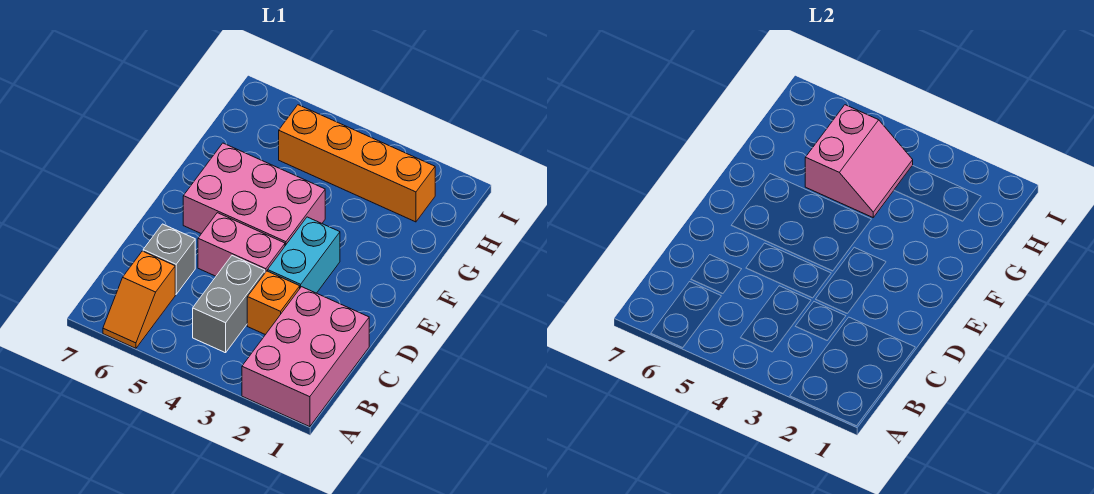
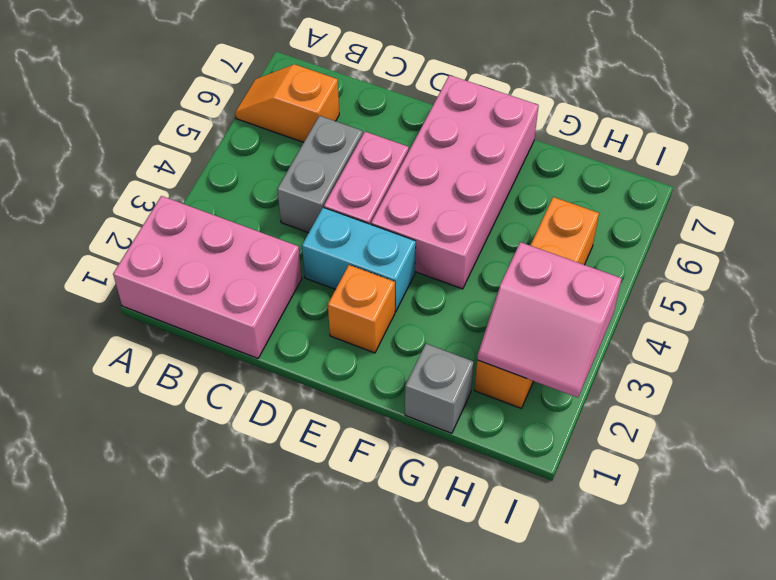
grey 1x2 brick [193,256,265,353] -> grey 1x2 brick turned to [277,116,363,233]
orange 1x1 brick [247,271,300,335] -> orange 1x1 brick moved to [328,265,395,353]
grey 1x1 brick [143,224,195,294] -> grey 1x1 brick moved to [405,344,474,433]
pink 2x3 brick [183,143,325,246] -> pink 2x4 brick [371,75,539,289]
pink 2x2 slope [805,105,913,217] -> pink 2x2 slope moved to [477,242,622,397]

